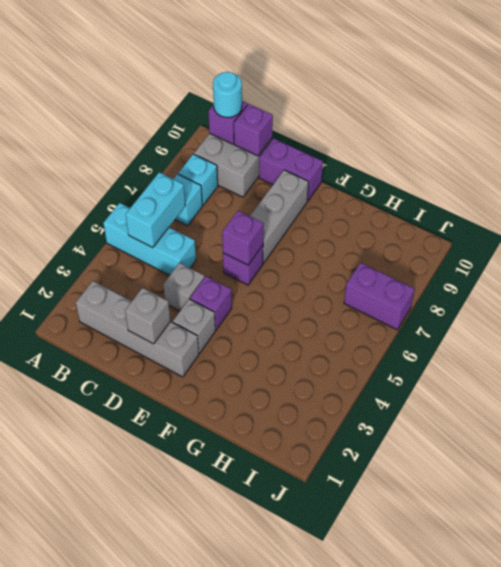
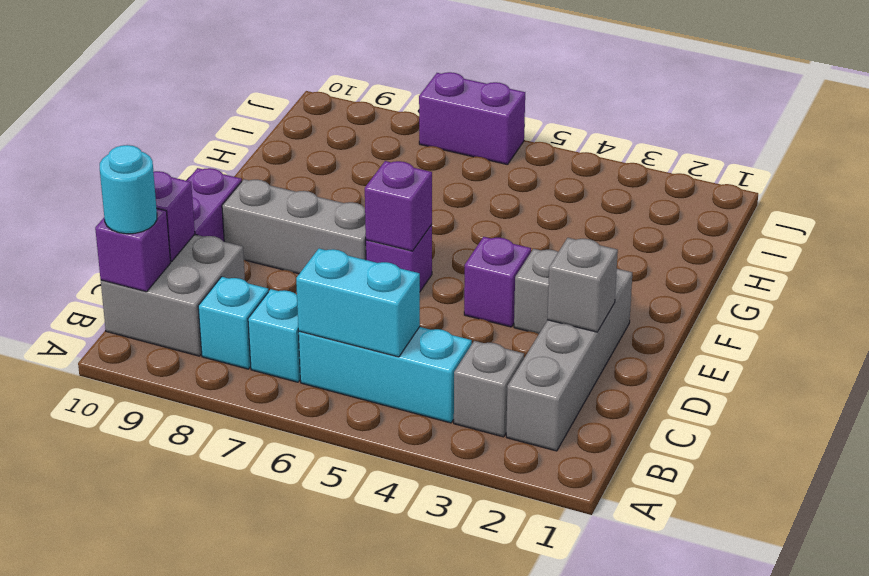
cyan 1x3 brick [103,203,196,275] -> cyan 1x3 brick turned to [299,327,472,423]
grey 1x1 brick [163,263,205,311] -> grey 1x1 brick moved to [454,341,524,437]
purple 1x2 brick [344,263,415,330] -> purple 1x2 brick turned to [419,72,525,165]

